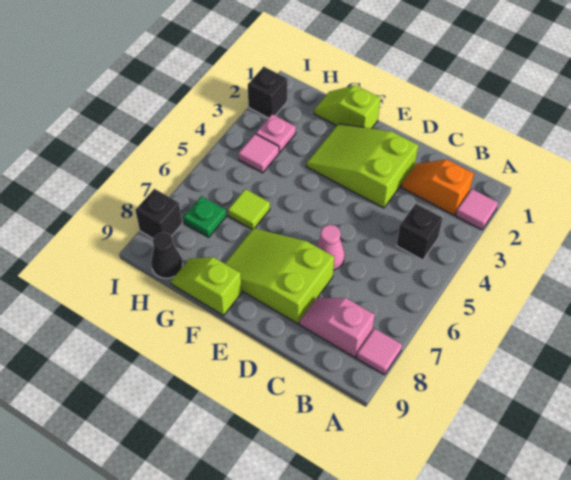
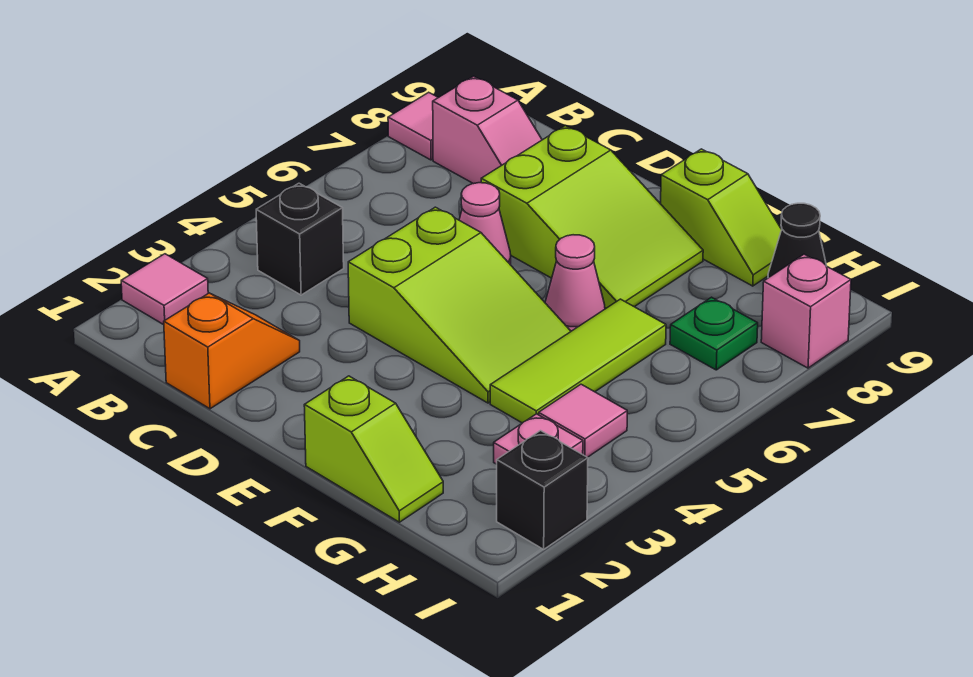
orange 1x2 slope [401,159,474,215] -> orange 1x2 slope turned to [164,293,300,409]
lime 2x3 slope [306,124,418,208] -> lime 2x3 slope moved to [348,207,571,403]
none -> pink 1x1 cone [545,235,605,331]
lime 1x1 tile [228,189,270,229] -> lime 1x3 tile [490,299,666,423]
black 1x1 brick [135,189,182,239] -> pink 1x1 brick [761,254,851,368]

